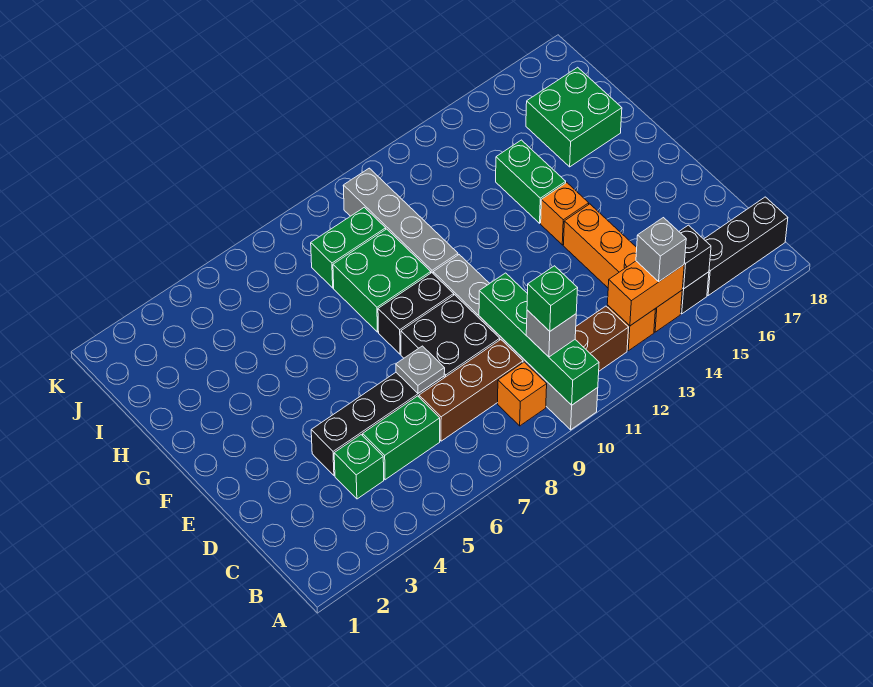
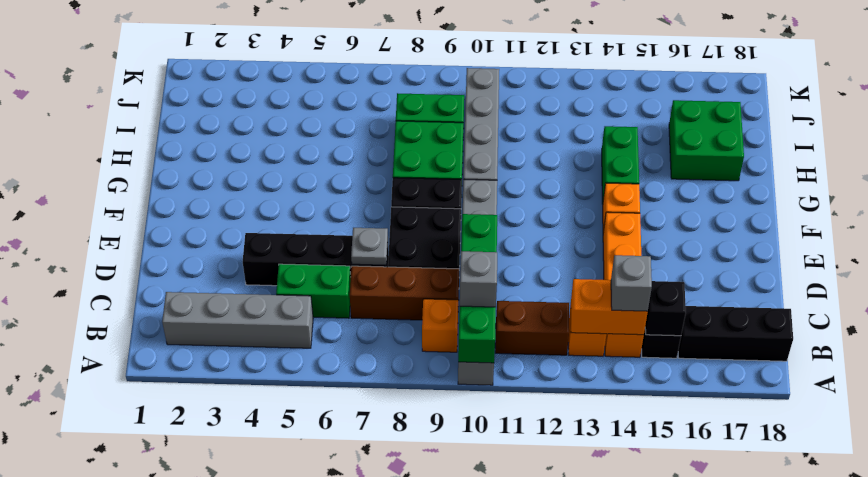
none -> grey 1x4 brick [162,292,313,348]
green 1x1 brick [527,266,578,331] -> none
green 1x1 brick [334,435,384,499] -> none

